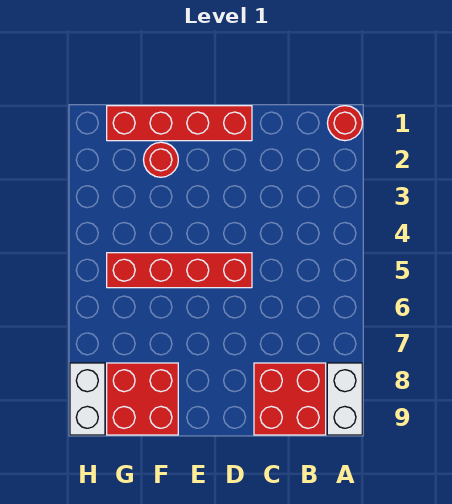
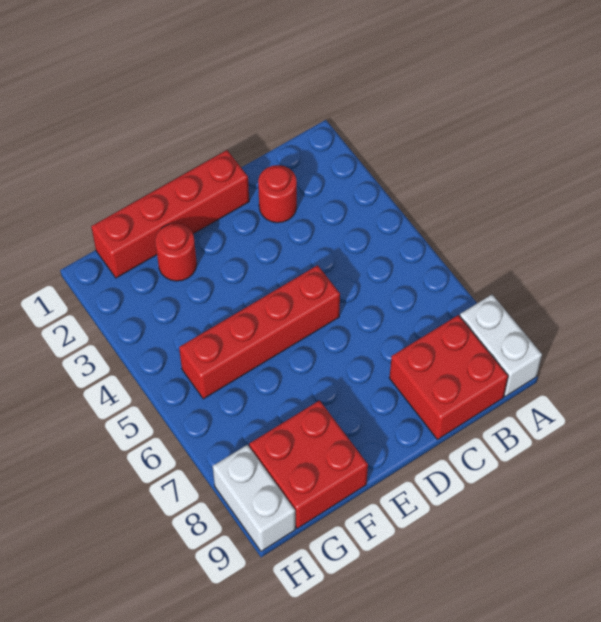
red 1x1 round brick [328,106,362,141] -> red 1x1 round brick moved to [258,165,297,223]

